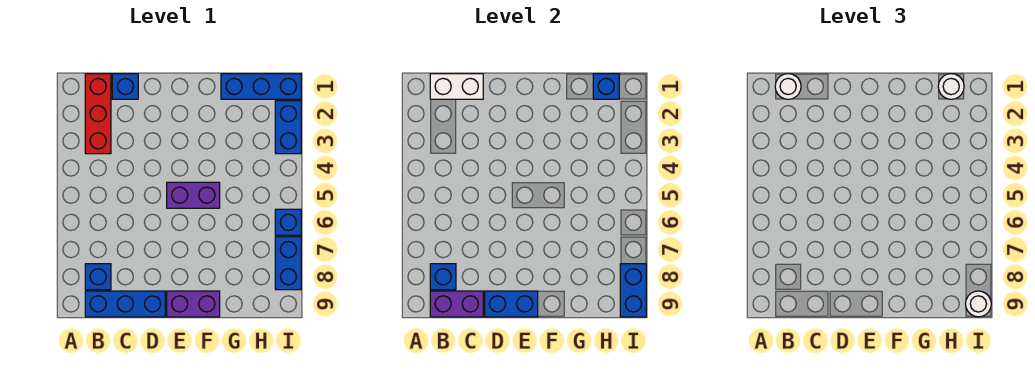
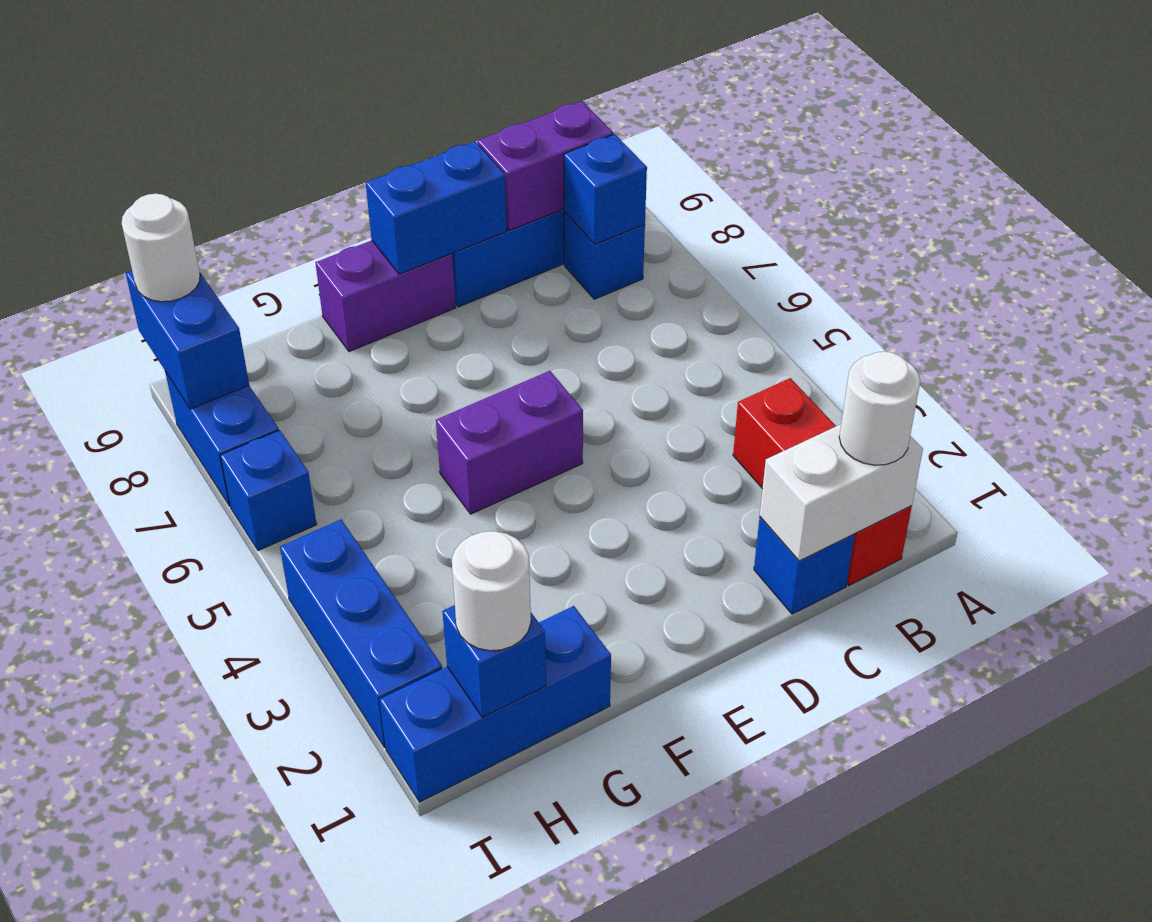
blue 1x2 brick [275,101,301,154] -> blue 1x3 brick [280,520,442,747]

